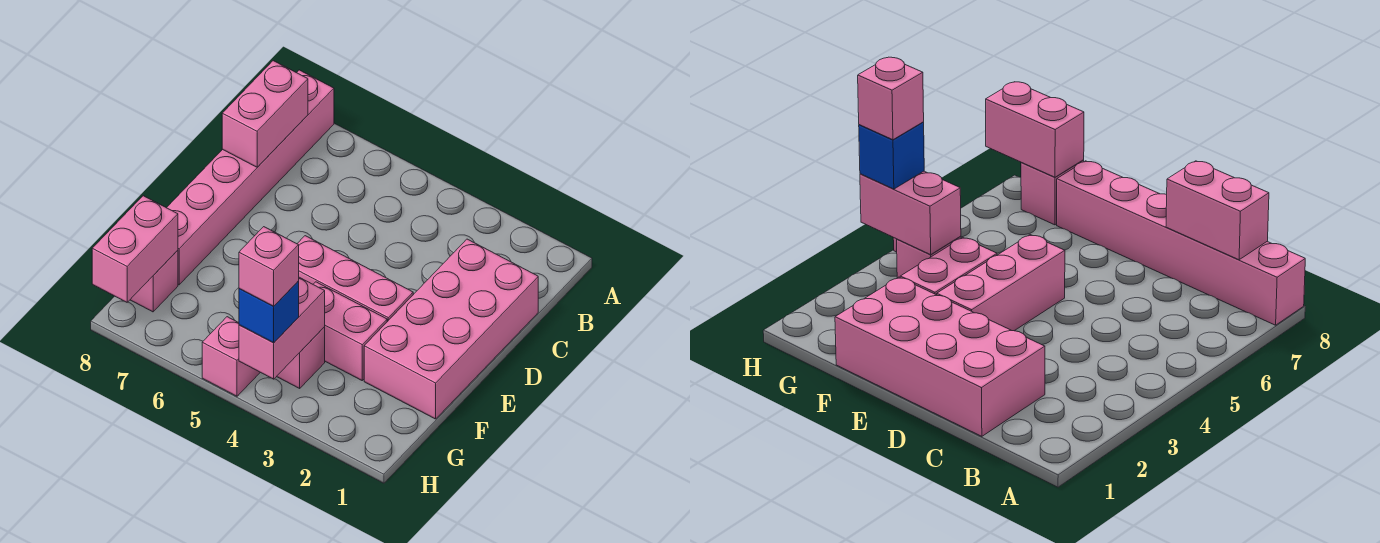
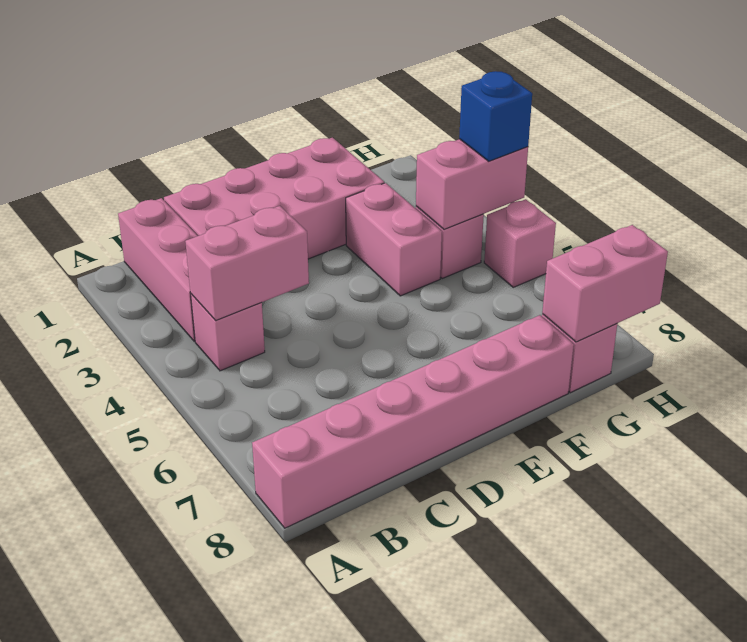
pink 1x2 brick [222,61,308,167] -> pink 1x2 brick moved to [185,206,309,321]
pink 1x3 brick [297,236,413,322] -> pink 1x3 brick moved to [118,198,197,341]
pink 1x1 brick [239,227,299,306] -> pink 1x1 brick moved to [191,294,265,371]

